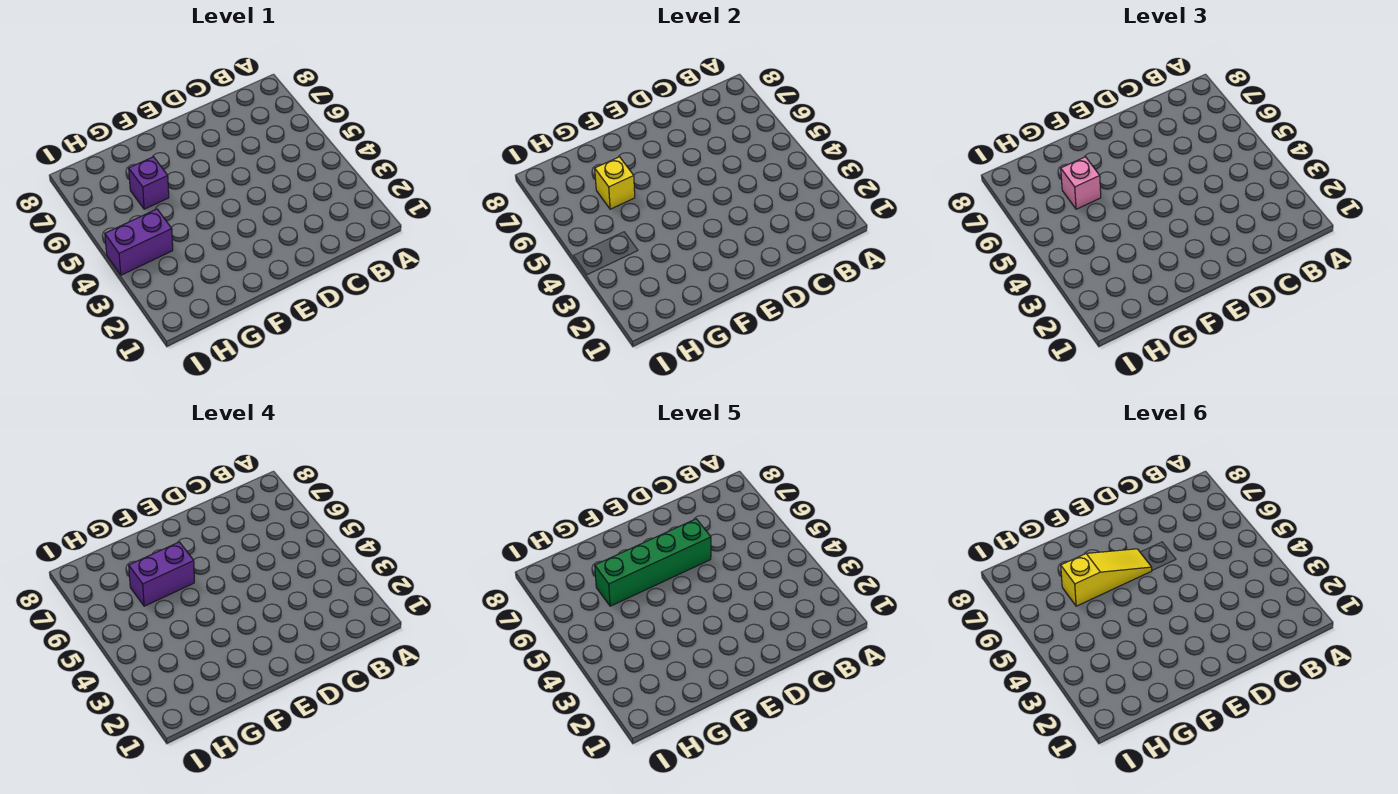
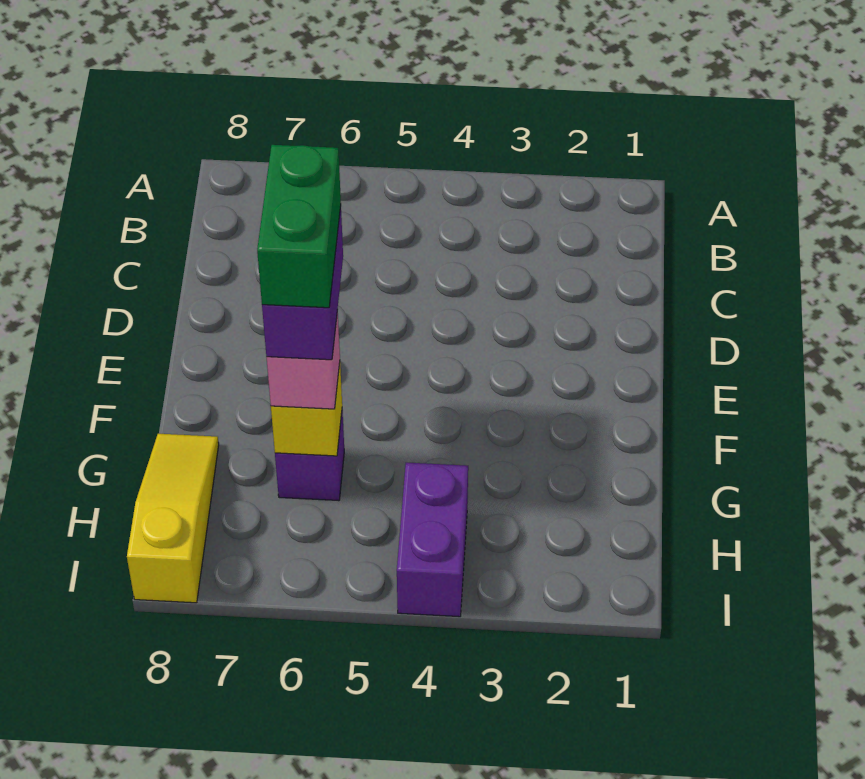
green 1x4 brick [595,519,711,606] -> green 1x2 brick [257,145,341,308]
yellow 1x3 slope [1061,549,1152,606] -> yellow 1x3 slope moved to [127,434,219,603]

